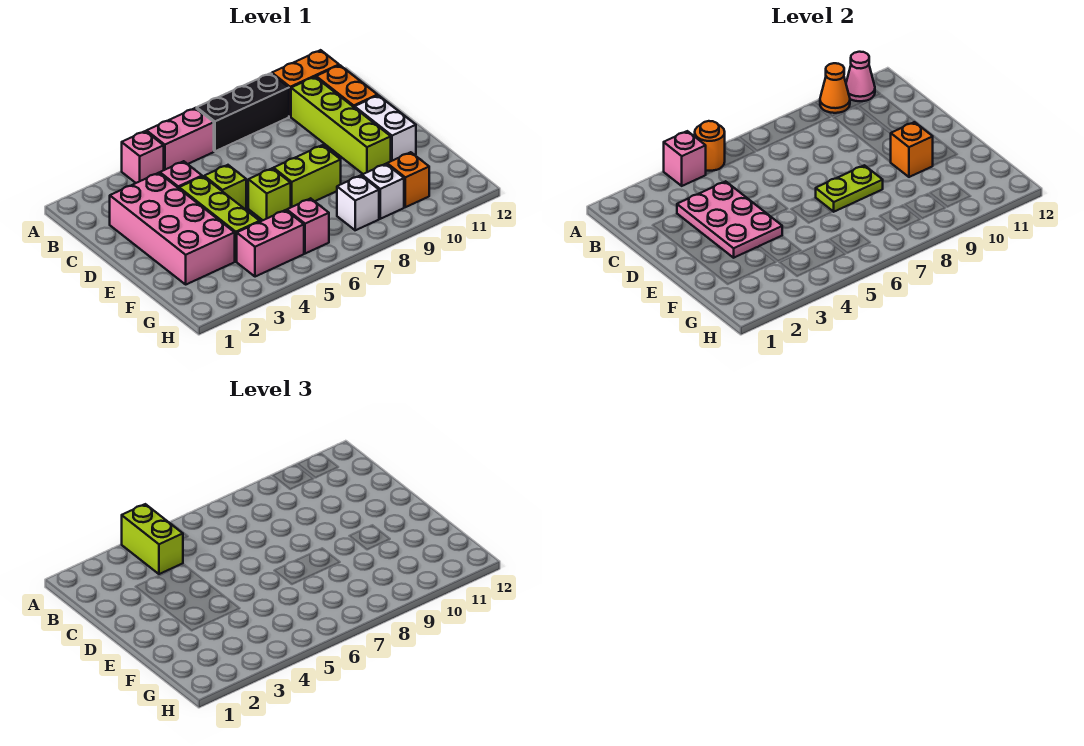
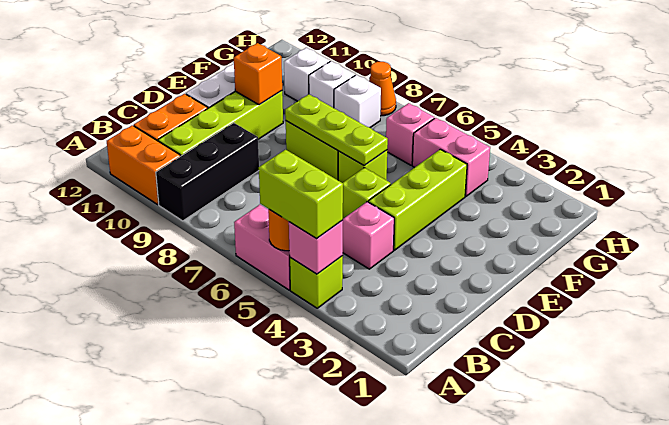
pink 1x1 brick [122,131,164,183] -> lime 1x1 brick [290,256,343,308]
lime 1x2 brick [122,504,183,574] -> lime 1x2 brick turned to [259,150,343,239]
black 1x3 brick [197,73,289,151] -> black 1x3 brick turned to [156,123,259,221]
orange 1x1 cone [820,63,850,113] -> orange 1x1 cone moved to [369,62,396,116]
pink 1x1 cone [846,52,875,101] -> none
pink 2x4 brick [110,173,235,284] -> none
pink 2x3 plate [677,181,782,258] -> none
lime 1x2 plate [816,165,883,212] -> lime 1x3 plate [285,94,388,166]
orange 1x1 brick [387,152,429,207] -> white 1x1 brick [284,48,330,101]

